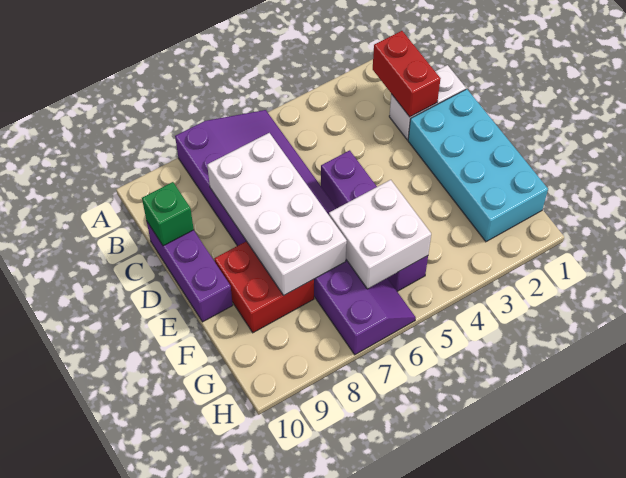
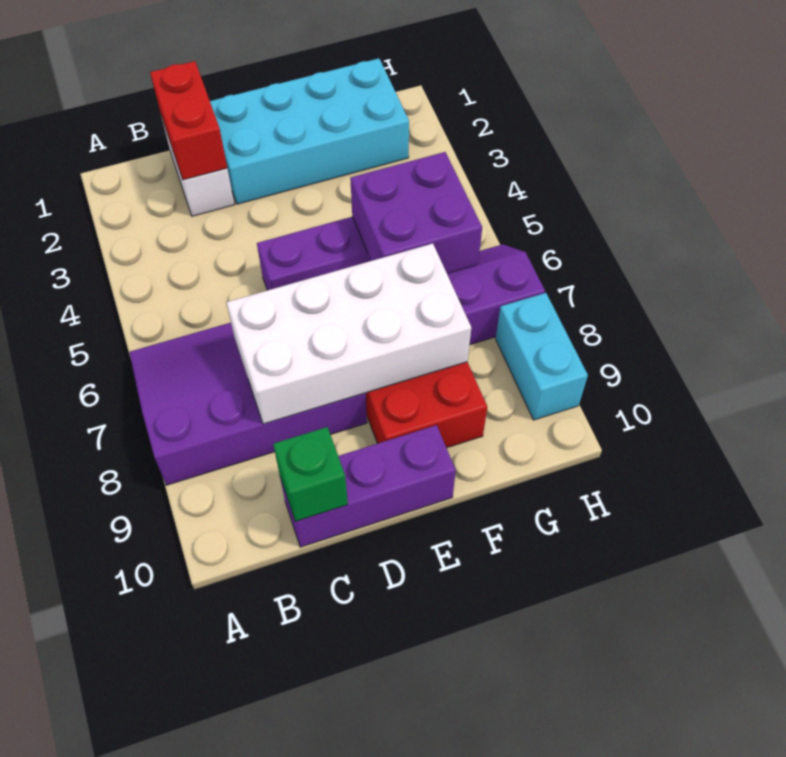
red 1x2 brick [373,31,441,117] -> red 1x2 brick turned to [150,61,227,180]
white 2x2 brick [329,180,431,289] -> purple 2x2 brick [350,152,482,273]
none -> cyan 1x2 brick [496,293,588,420]

